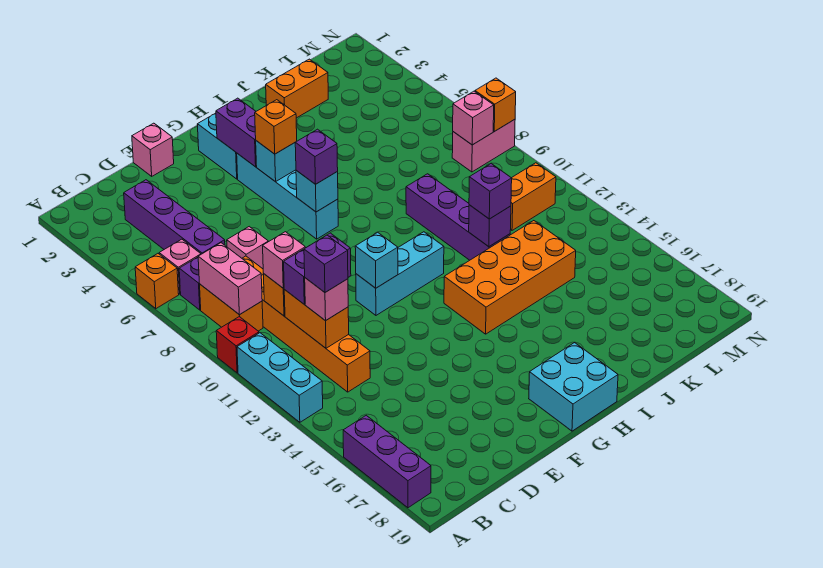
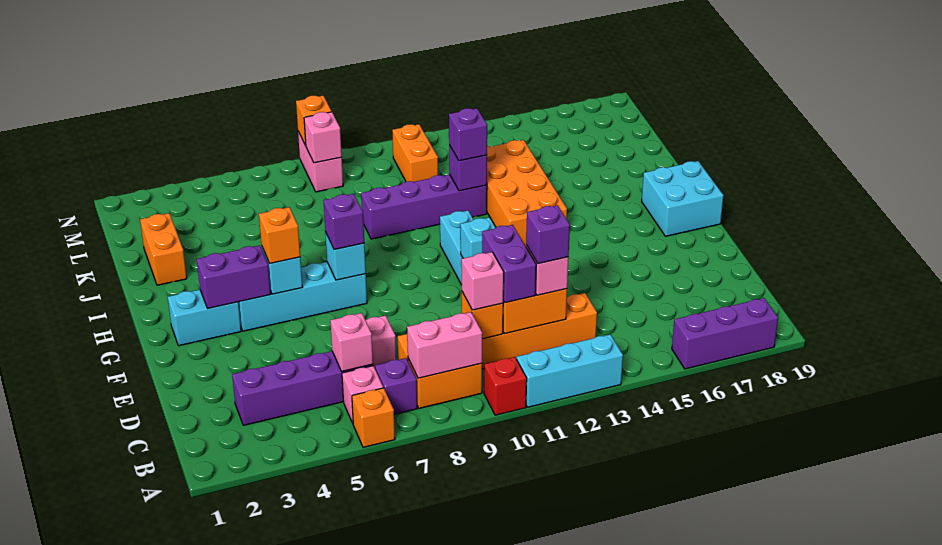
pink 1x1 brick [132,123,174,176] -> pink 1x1 brick moved to [330,313,373,372]

